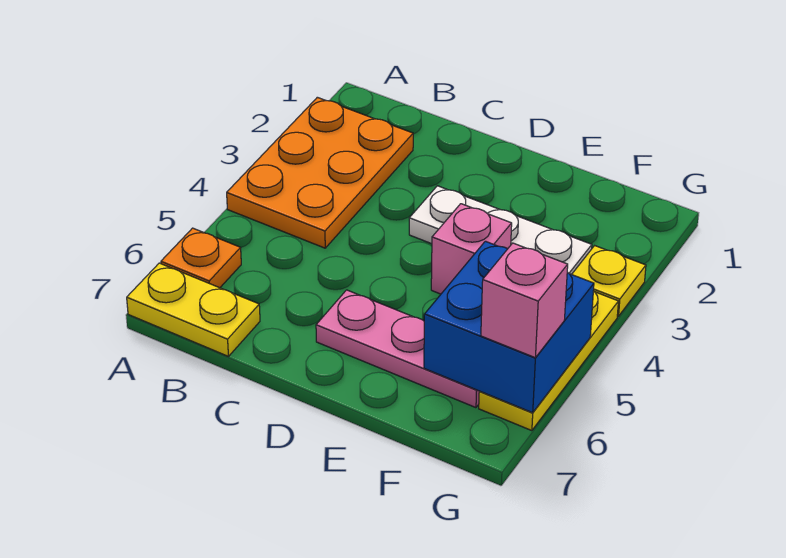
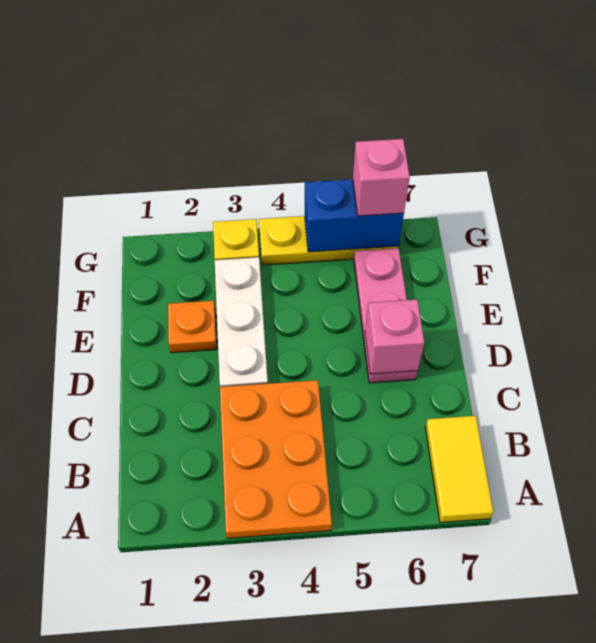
orange 2x3 plate [227,97,413,248] -> orange 2x3 plate turned to [220,380,332,538]
orange 1x1 plate [161,228,241,288] -> orange 1x1 plate moved to [168,301,217,353]
yellow 1x2 plate [127,263,260,356] -> yellow 1x2 tile [425,416,493,523]
pink 1x1 brick [431,204,512,294] -> pink 1x1 brick moved to [365,300,424,374]
blue 2x2 brick [424,241,594,413] -> blue 1x2 brick [305,179,404,252]

